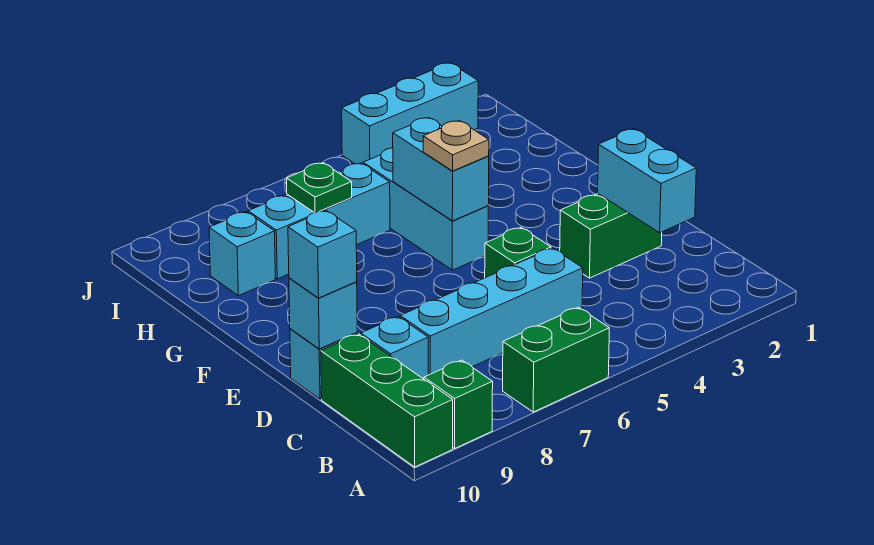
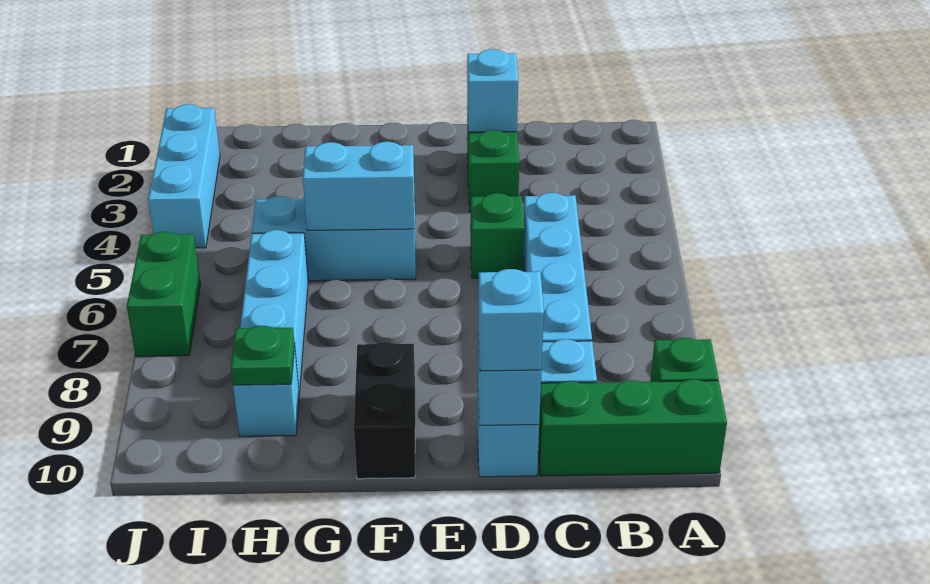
green 1x2 brick [503,307,609,412] -> green 1x2 brick moved to [127,232,200,356]
cyan 1x2 brick [598,129,696,233] -> cyan 1x1 brick [467,49,518,132]
tan 1x1 plate [423,121,489,171] -> none
none -> black 1x2 brick [354,342,415,479]
green 1x1 plate [287,163,352,213] -> green 1x1 plate moved to [231,326,295,385]

